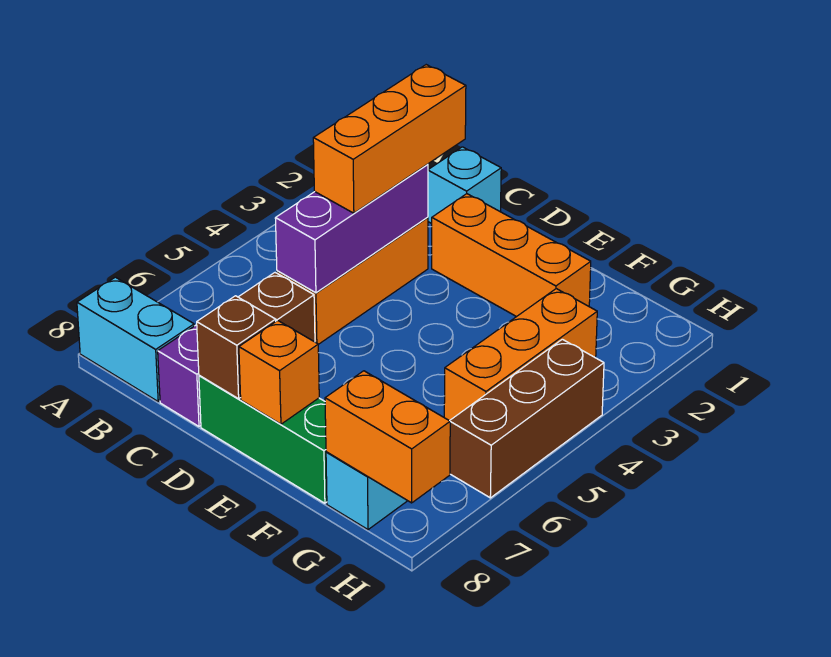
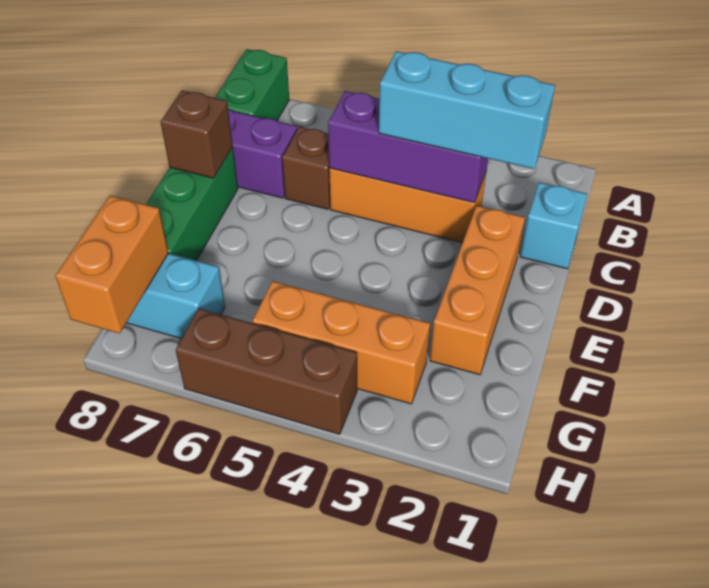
cyan 1x2 brick [77,277,194,401] -> green 1x2 brick [215,49,289,121]
orange 1x3 brick [313,65,466,213] -> cyan 1x3 brick [379,51,555,169]
orange 1x1 brick [239,320,319,424] -> none

